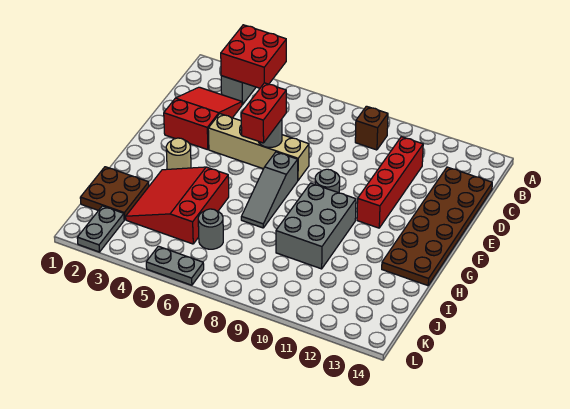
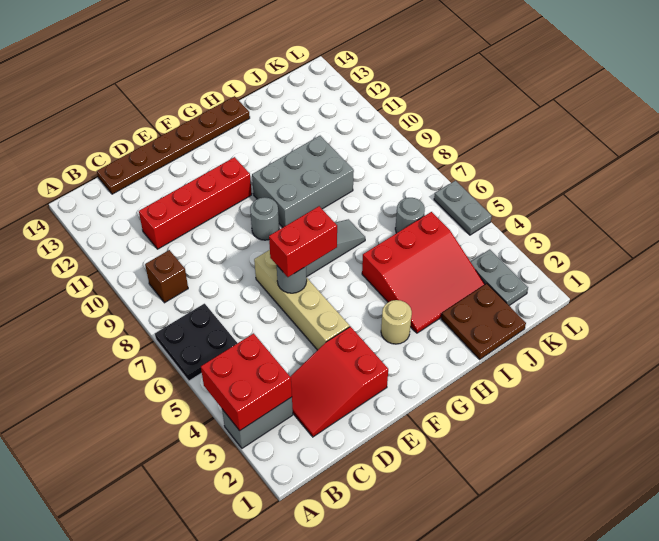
none -> black 2x2 plate [155,304,237,381]
brown 2x6 plate [382,167,492,286] -> brown 1x6 plate [97,96,250,194]
grey 1x2 plate [77,206,124,252] -> grey 1x2 plate turned to [471,250,528,305]

